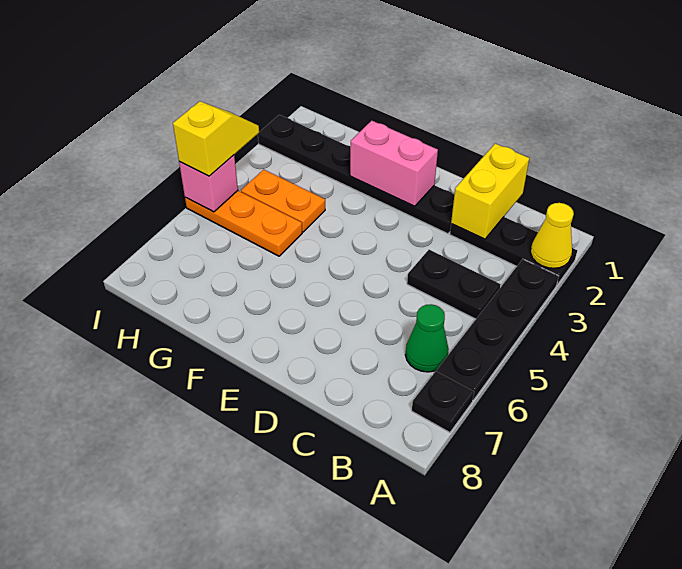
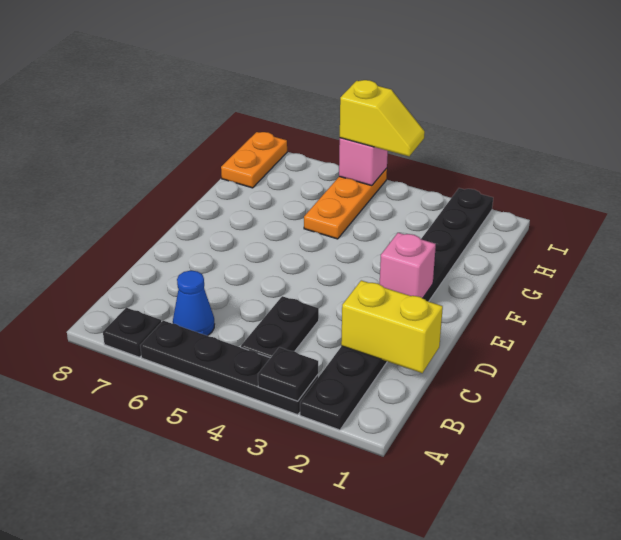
yellow 1x1 cone [531,203,574,268] -> none
none -> black 1x1 plate [258,347,318,401]
green 1x1 cone [405,304,449,372] -> blue 1x1 cone [173,271,214,336]
pink 1x2 brick [350,121,438,206] -> pink 1x1 brick [380,233,436,298]
orange 1x2 plate [241,169,325,232] -> orange 1x2 plate moved to [221,132,287,188]

